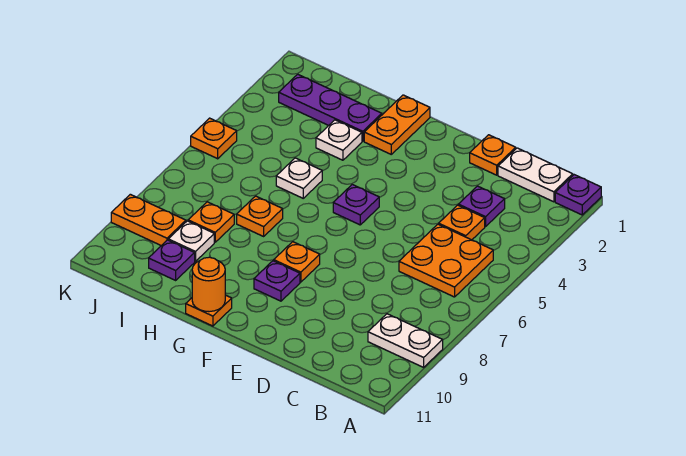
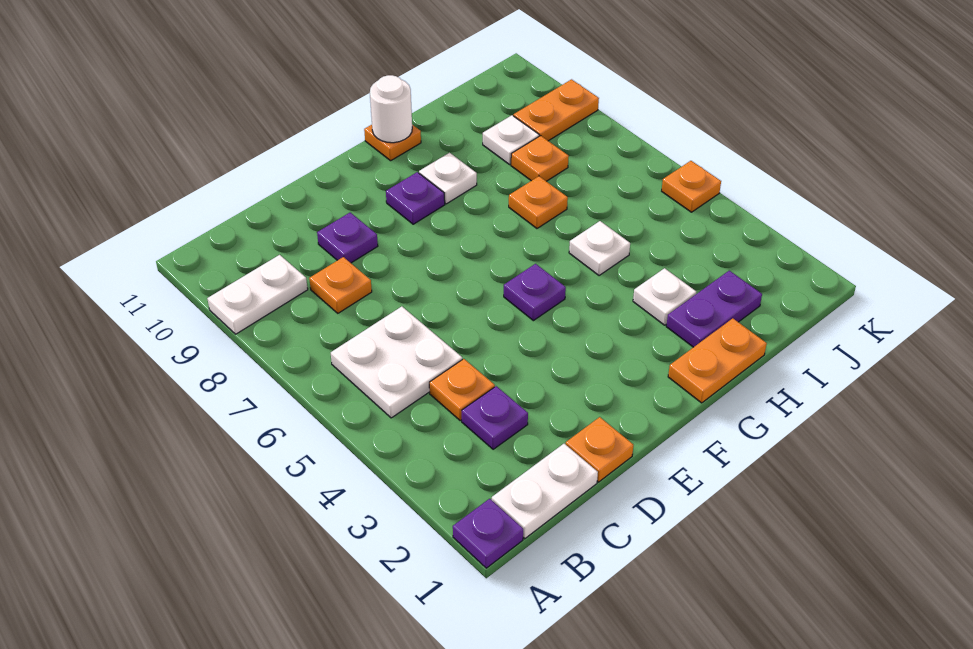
orange 2x2 plate [399,224,493,297] -> white 2x2 plate [331,306,462,418]
orange 1x1 plate [274,242,320,282] -> orange 1x1 plate moved to [309,257,372,313]
orange 1x2 plate [364,95,430,154] -> orange 1x2 plate turned to [668,318,767,403]
none -> white 1x1 plate [419,153,477,204]
orange 1x1 round brick [192,257,225,312] -> white 1x1 round brick [370,75,412,143]
purple 1x3 plate [279,74,382,141] -> purple 1x2 plate [666,271,762,347]
purple 1x1 plate [149,240,195,280] -> purple 1x1 plate moved to [317,213,378,263]

